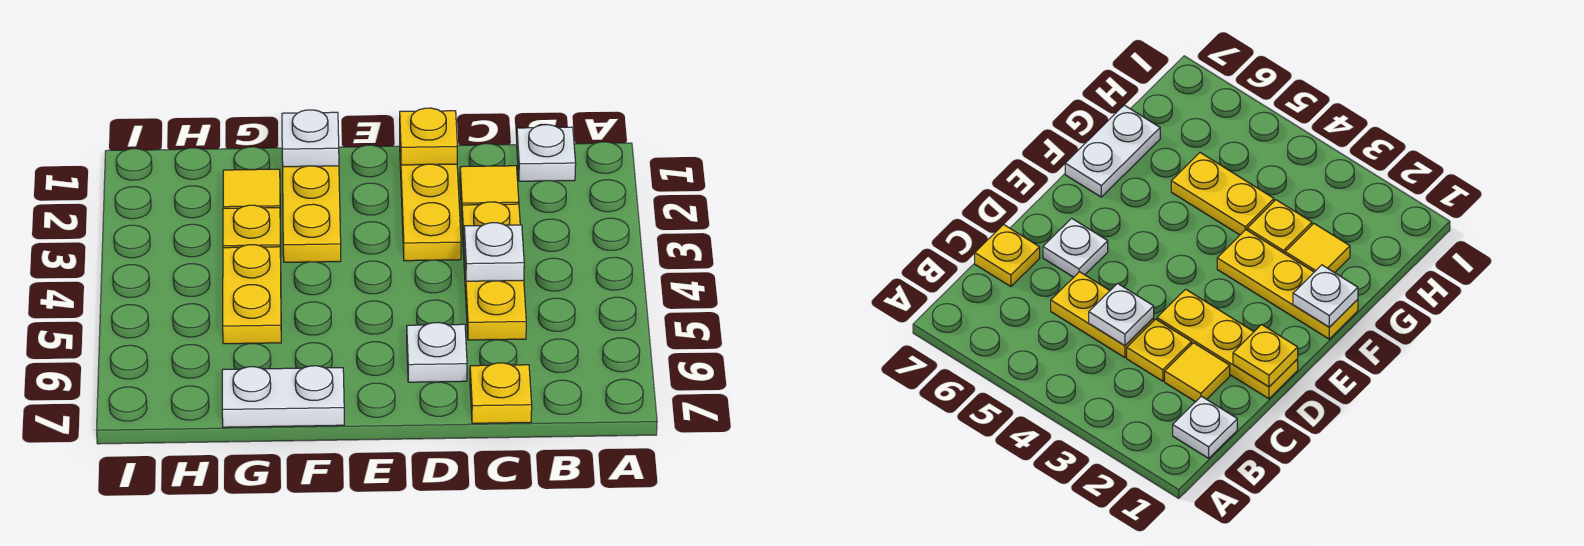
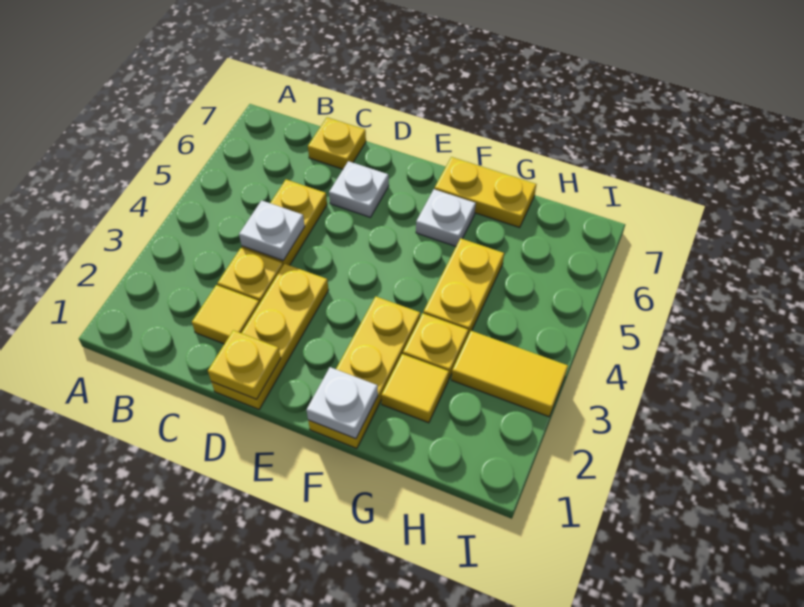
white 1x1 plate [517,125,576,181] -> white 1x1 plate moved to [416,189,476,246]
white 1x2 plate [222,366,344,427] -> yellow 1x2 plate [435,157,536,228]
none -> yellow 1x2 tile [452,331,568,417]

